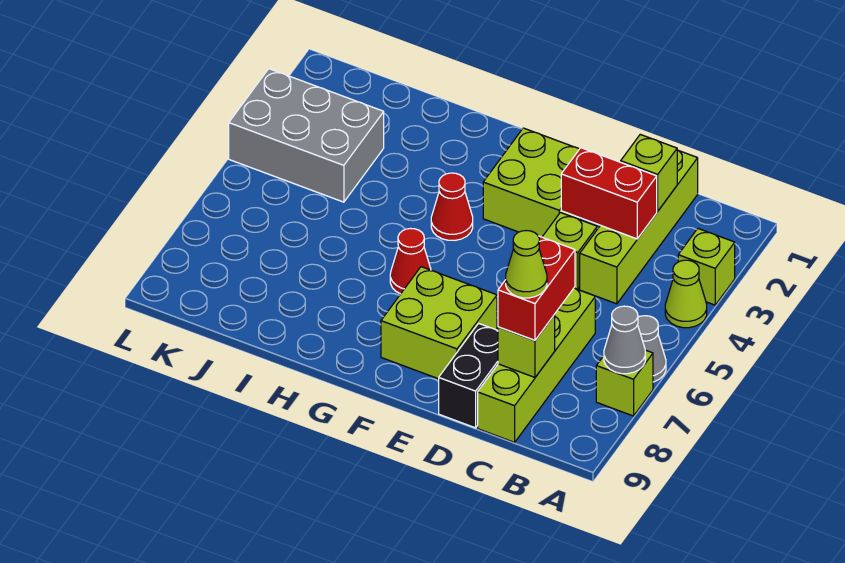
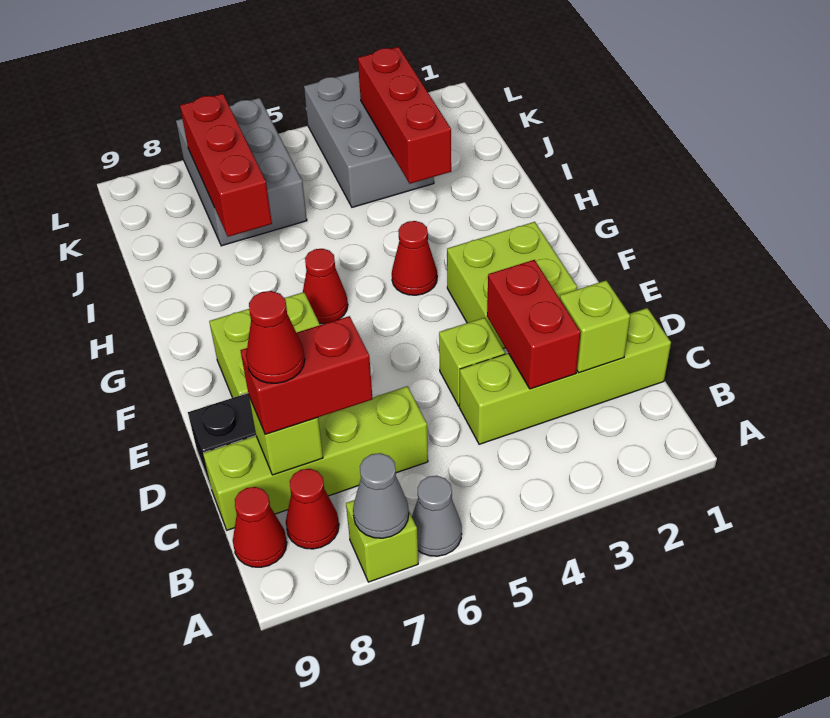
lime 1x1 brick [678,229,735,305] -> none
lime 1x1 cone [665,260,707,328] -> none
none -> red 1x1 cone [286,469,339,549]
none -> red 1x1 cone [233,487,287,567]
lime 1x1 cone [506,231,547,298] -> red 1x1 cone [246,291,305,383]
none -> red 1x3 brick [358,47,451,184]
none -> red 1x3 brick [180,94,272,237]
none -> grey 2x3 brick [176,98,307,246]

